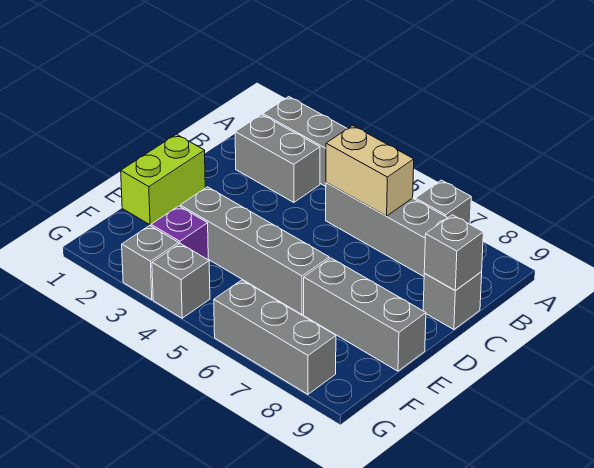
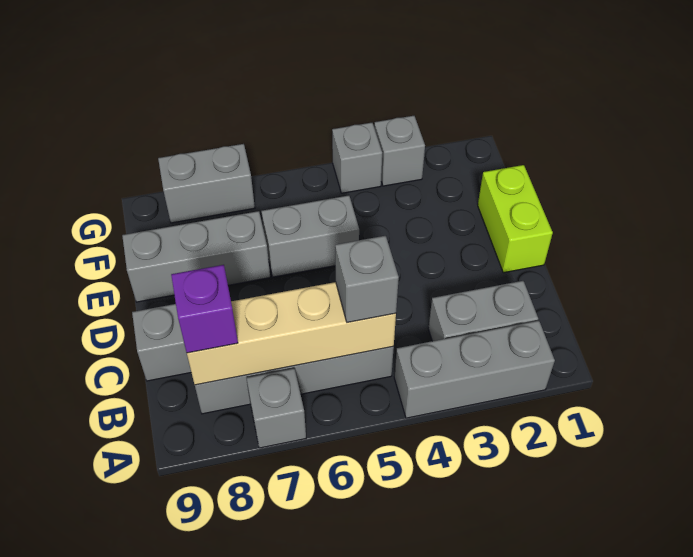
tan 1x2 brick [326,126,414,216] -> tan 1x4 brick [187,282,396,385]
grey 1x1 brick [424,215,483,291] -> grey 1x1 brick moved to [335,236,399,323]
grey 1x4 brick [180,187,329,315] -> grey 1x2 brick [261,195,359,277]
purple 1x1 brick [151,206,208,260] -> purple 1x1 brick moved to [171,265,238,353]
grey 1x3 brick [214,280,336,394] -> grey 1x2 brick [158,144,255,223]

